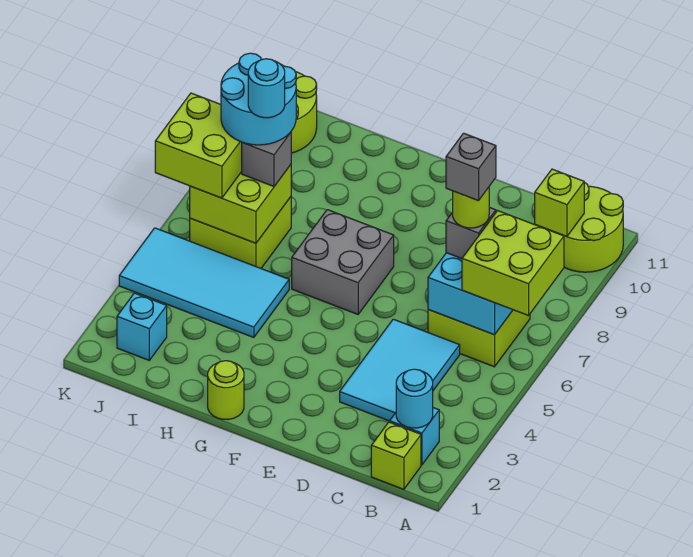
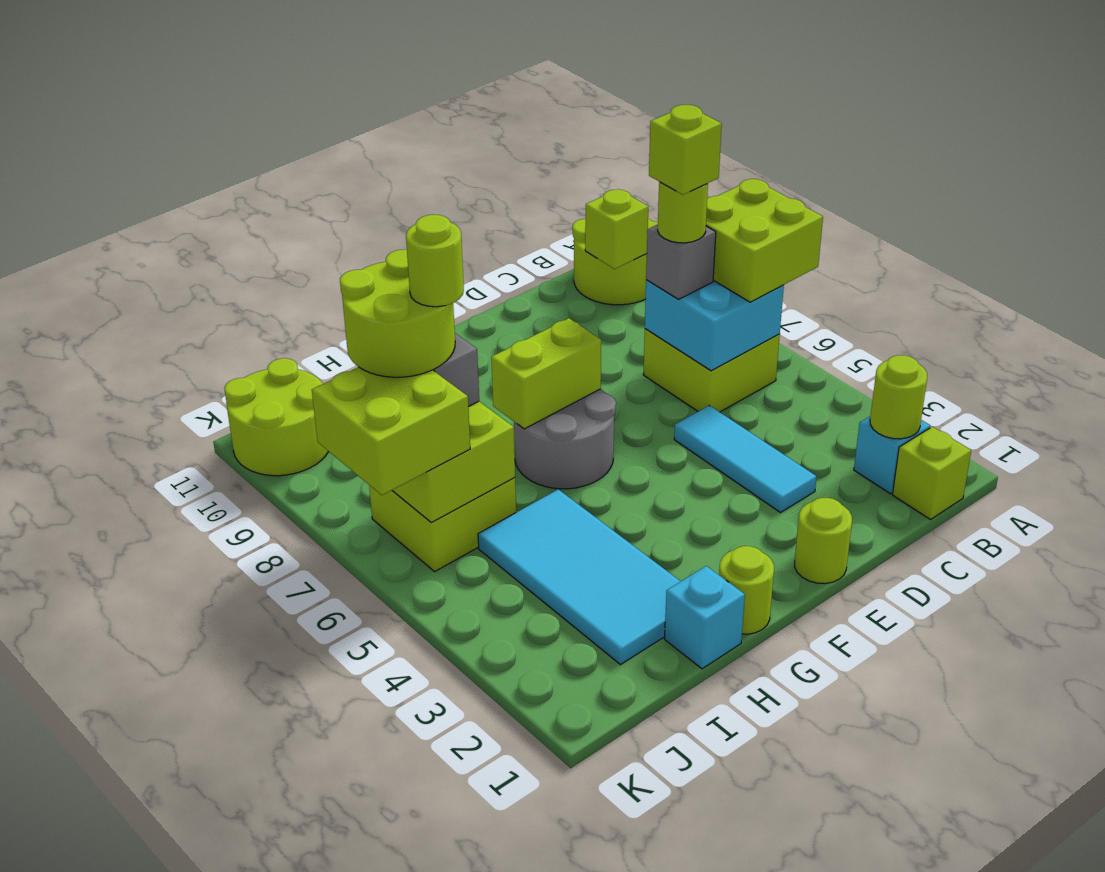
cyan 1x1 round brick [396,369,433,428] -> lime 1x1 round brick [870,355,927,439]
cyan 2x3 tile [340,319,460,421] -> cyan 1x3 tile [674,406,817,512]
grey 1x1 brick [446,133,496,201] -> lime 1x1 brick [649,105,722,195]
none -> lime 1x1 round brick [795,498,852,584]
grey 2x2 brick [292,210,394,314] -> grey 2x2 round brick [514,389,616,489]
none -> lime 1x2 brick [491,318,601,429]
cyan 2x4 tile [119,228,289,338] -> cyan 2x4 tile turned to [478,489,681,665]
cyan 2x2 round brick [221,53,296,145] -> lime 2x2 round brick [340,250,455,377]
cyan 1x1 round brick [248,59,285,118] -> lime 1x1 round brick [406,215,464,307]
cyan 1x1 brick [117,293,167,360] -> cyan 1x1 brick moved to [665,566,745,669]

